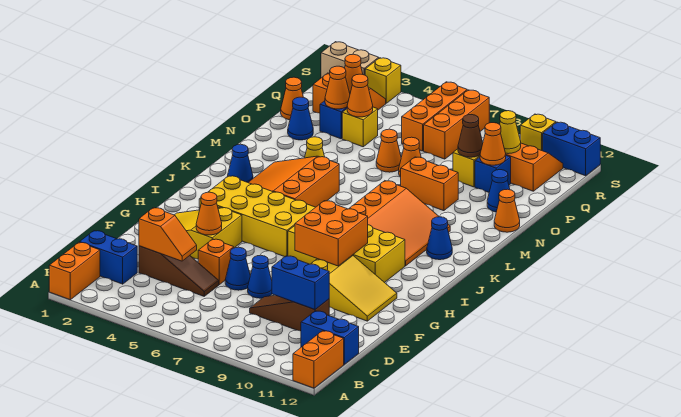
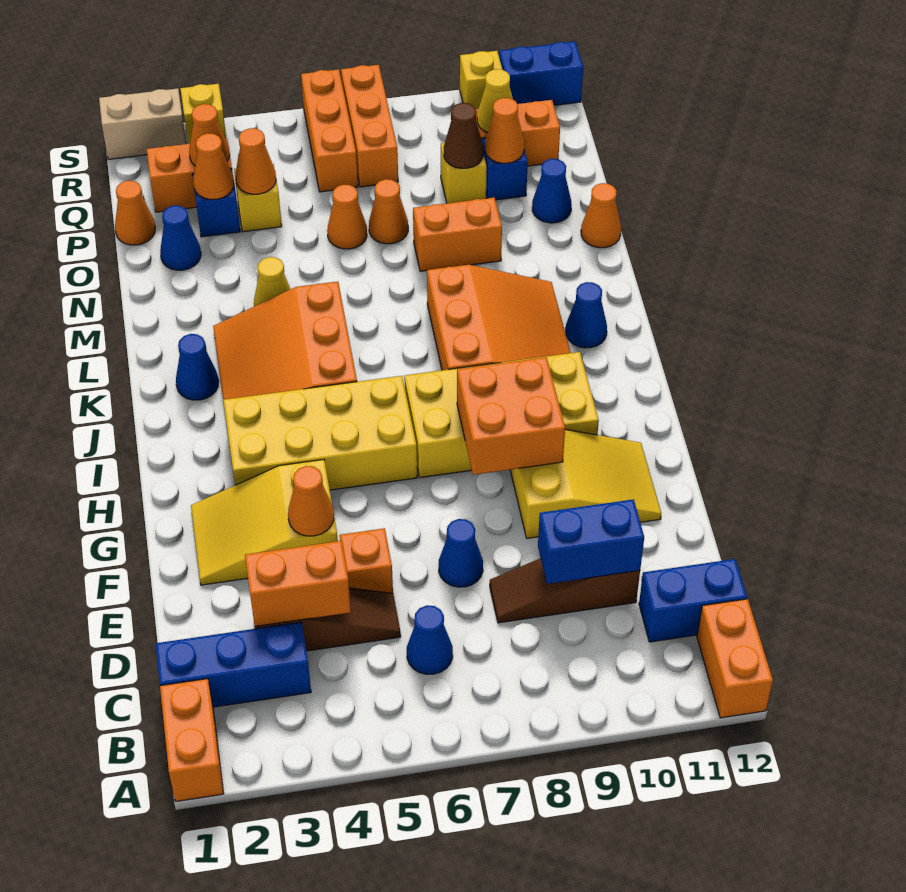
blue 1x2 brick [80,231,137,284] -> blue 1x3 brick [156,622,311,707]
orange 1x2 slope [139,208,197,261] -> orange 1x2 brick [245,541,351,626]
blue 1x1 cone [225,247,250,290] -> blue 1x1 cone moved to [407,605,453,674]

